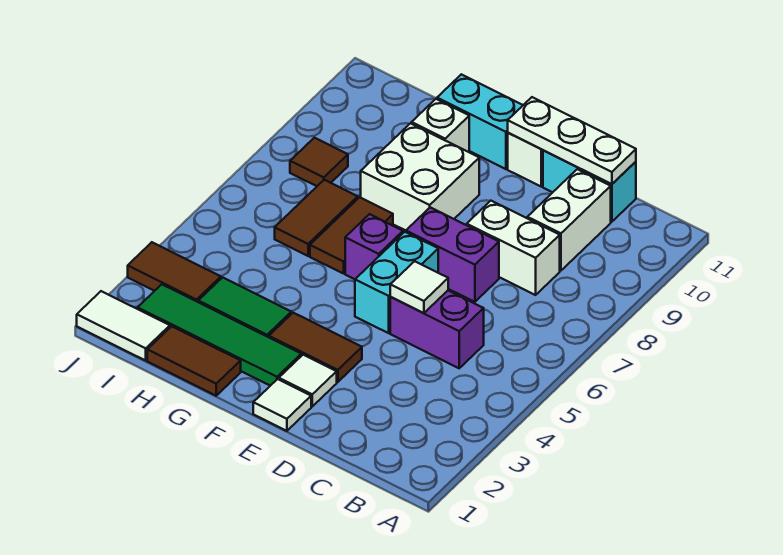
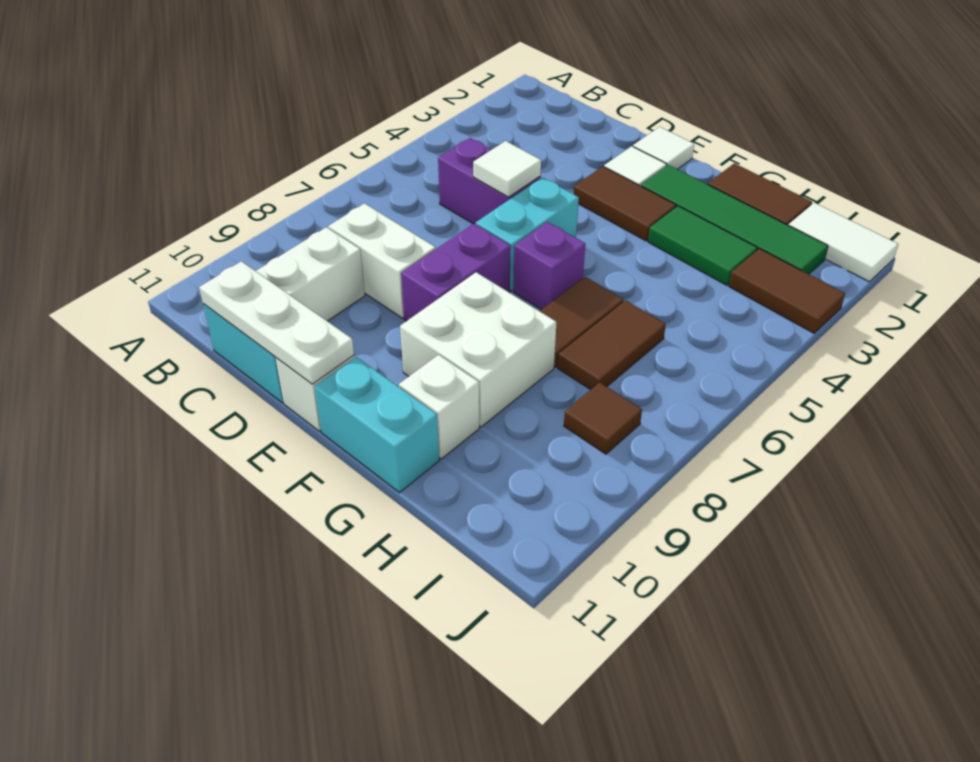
purple 1x2 brick [406,207,499,302] -> purple 1x2 brick turned to [401,224,511,321]

